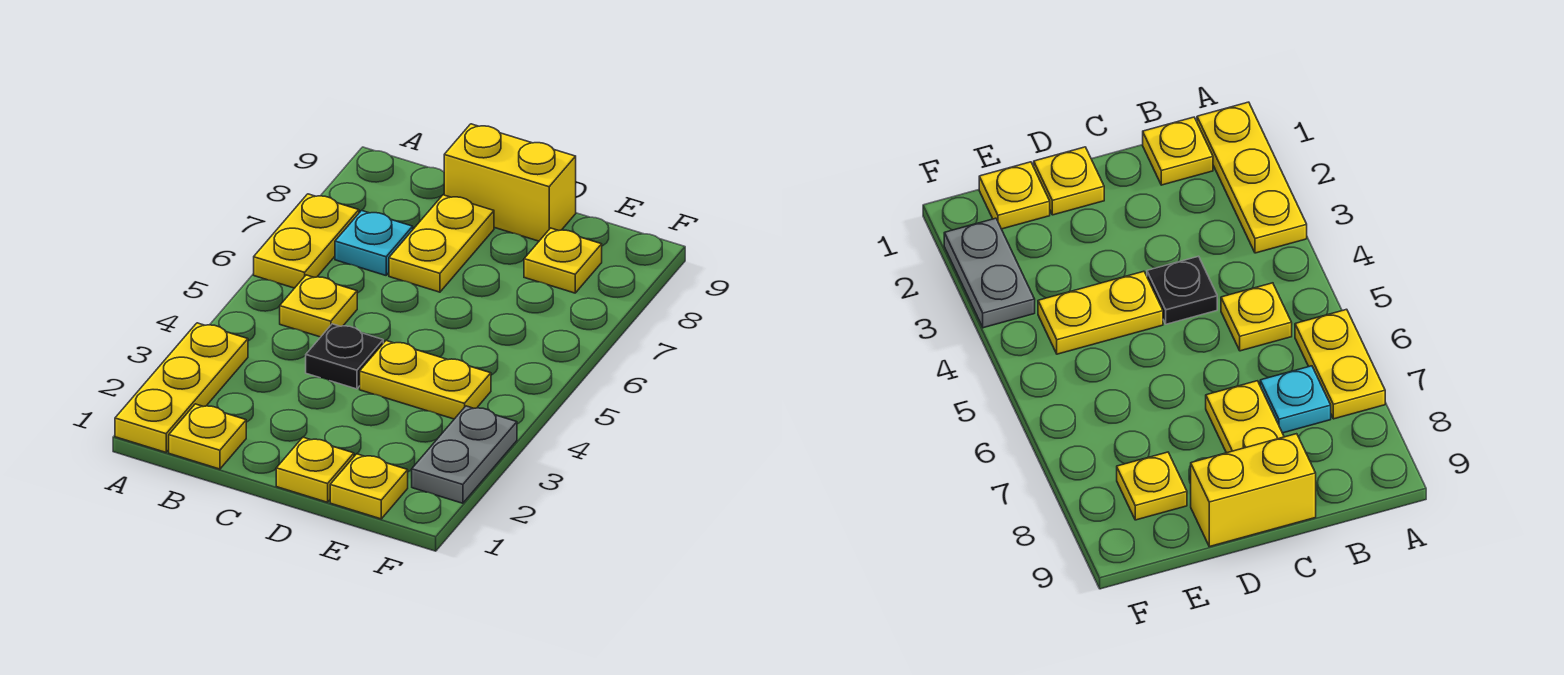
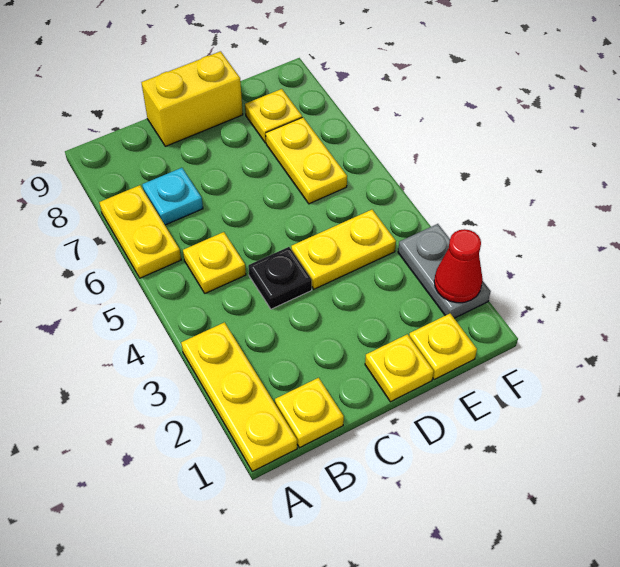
yellow 1x2 plate [389,195,494,292] -> yellow 1x2 plate moved to [266,117,347,204]
none -> red 1x1 cone [434,229,483,303]

